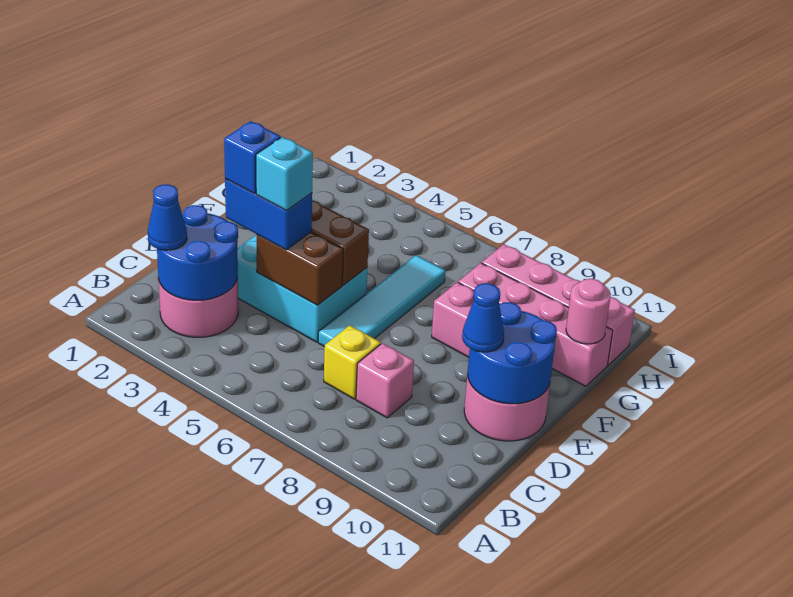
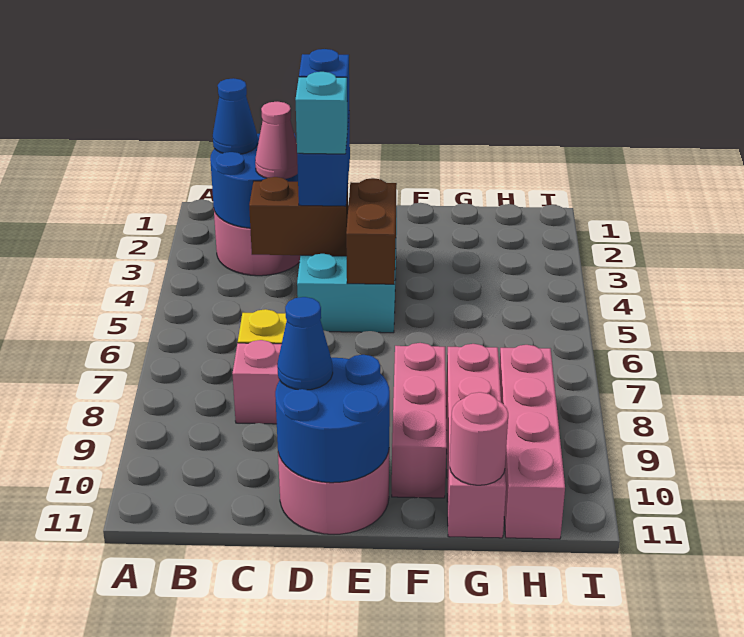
none -> pink 1x1 cone [255,102,298,179]
brown 1x2 brick [257,232,343,305] -> brown 1x2 brick turned to [249,177,348,256]
cyan 1x4 tile [318,255,446,347] -> none

